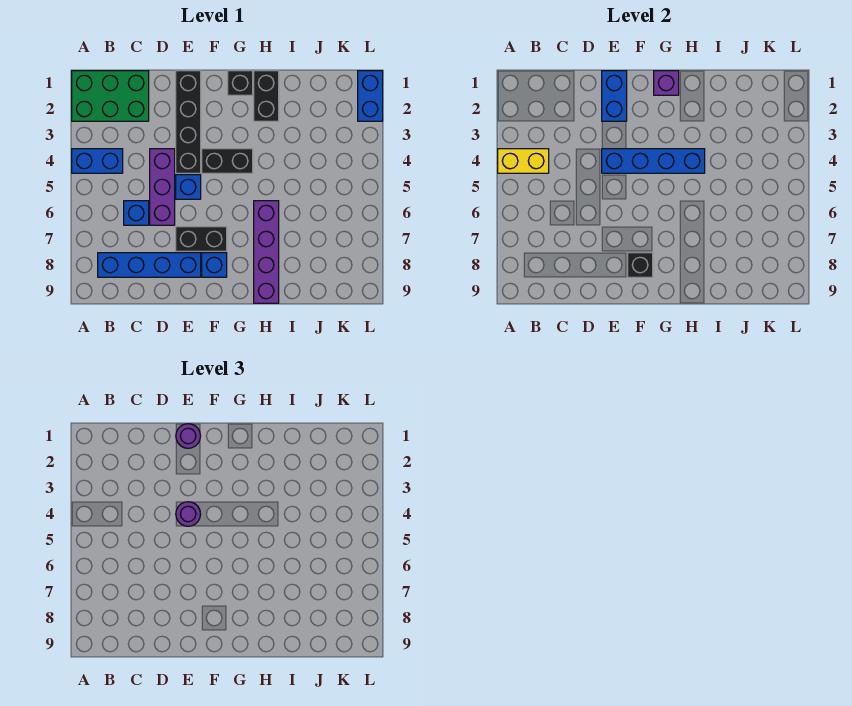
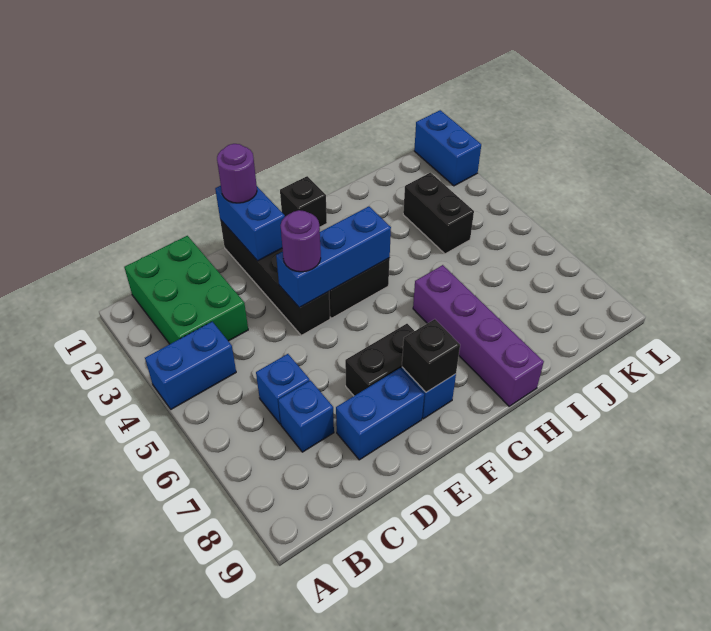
green 2x3 brick [72,71,149,121] -> green 2x3 brick turned to [124,236,248,344]
yellow 1x2 brick [498,149,549,173] -> none
blue 1x4 brick [98,253,201,277] -> blue 1x2 brick [336,368,424,460]
purple 1x3 brick [150,149,175,225] -> none
blue 1x4 brick [602,149,705,173] -> blue 1x3 brick [276,206,391,308]
blue 1x1 brick [176,175,201,199] -> blue 1x1 brick moved to [278,380,334,452]
purple 1x1 brick [654,71,679,95] -> none
black 1x2 brick [254,71,279,121] -> black 1x2 brick moved to [403,173,474,254]

